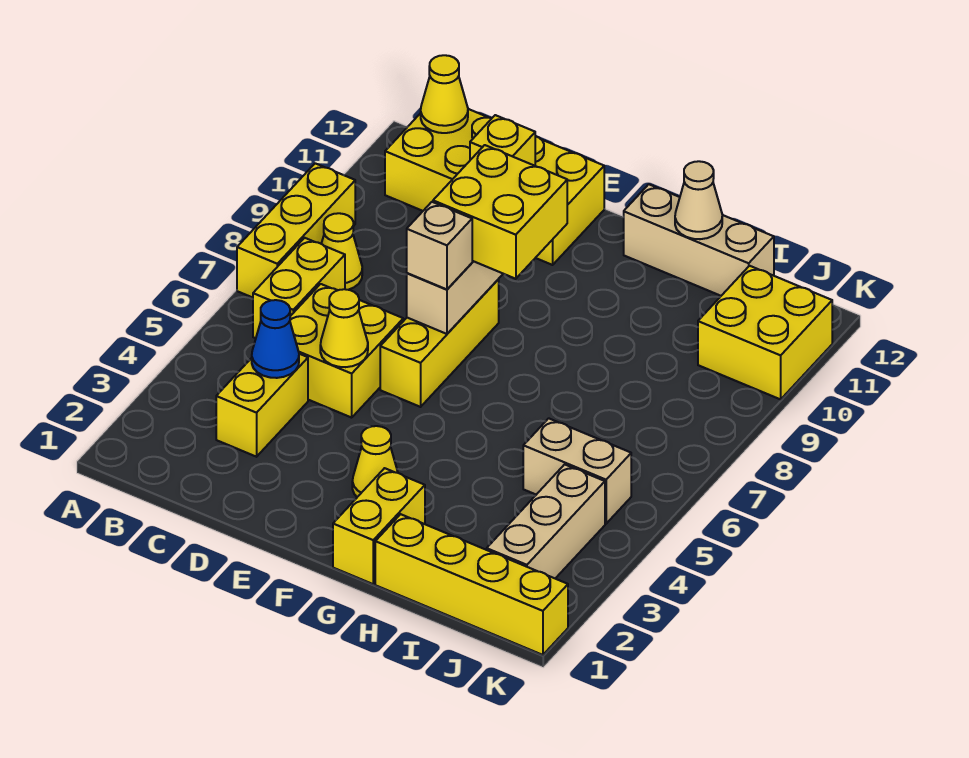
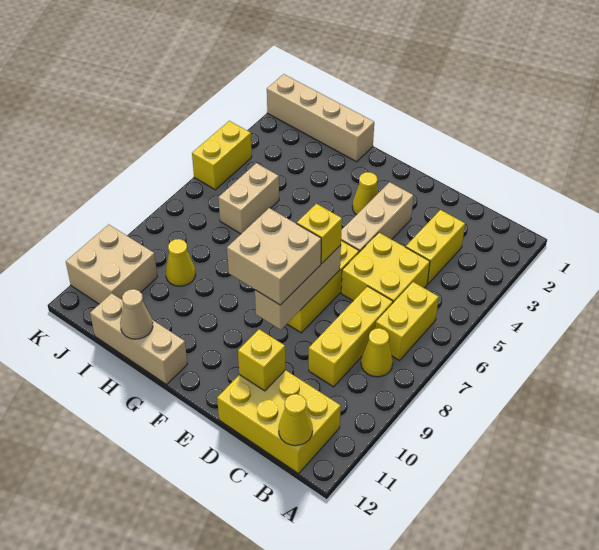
yellow 1x3 brick [237,163,355,298] -> yellow 1x3 brick moved to [309,286,393,387]
yellow 2x4 brick [385,109,604,265] -> yellow 2x3 brick [217,370,341,474]
blue 1x1 cone [252,300,299,378] -> none
yellow 1x1 cone [320,289,368,367] -> yellow 1x1 cone moved to [165,239,196,286]
tan 1x1 brick [407,202,472,289] -> yellow 1x1 brick [297,204,342,263]
yellow 2x2 brick [433,145,567,279] -> tan 2x2 brick [227,208,321,305]
yellow 1x2 brick [333,468,425,584] -> yellow 1x2 brick moved to [192,121,252,190]
yellow 1x4 brick [375,514,568,655] -> tan 1x4 brick [267,74,374,162]
tan 1x2 brick [523,418,631,524] -> tan 1x2 brick turned to [218,163,279,234]
tan 1x3 brick [487,464,605,578] -> tan 1x3 brick moved to [341,182,414,252]
yellow 2x2 brick [698,266,832,399] -> tan 2x2 brick [66,224,158,304]

